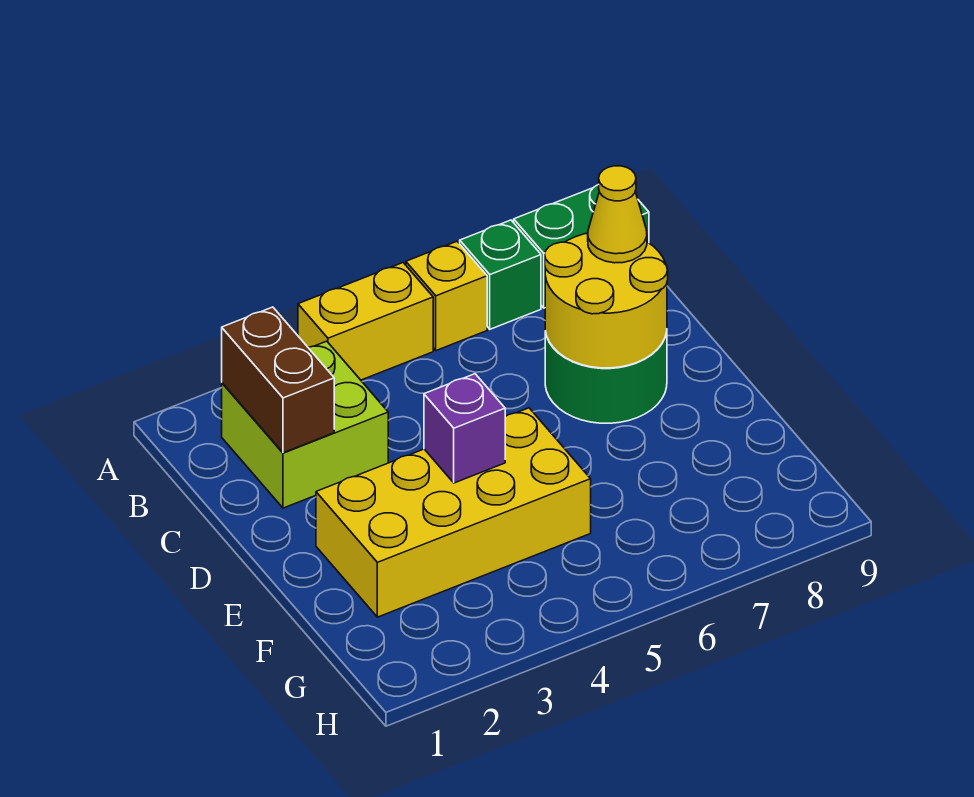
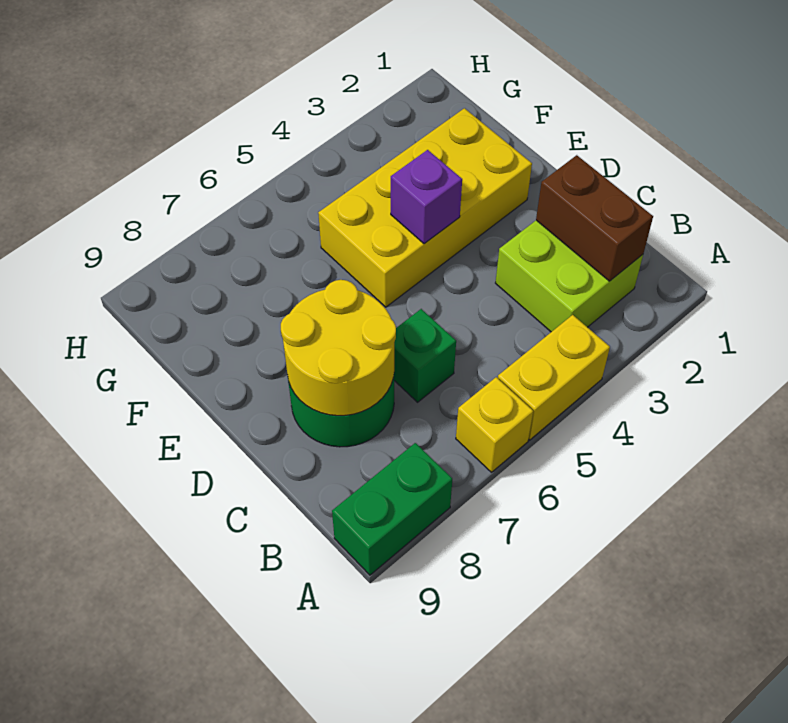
green 1x1 brick [460,220,541,329] -> green 1x1 brick moved to [394,309,456,402]
yellow 1x1 cone [588,166,647,263] -> none

